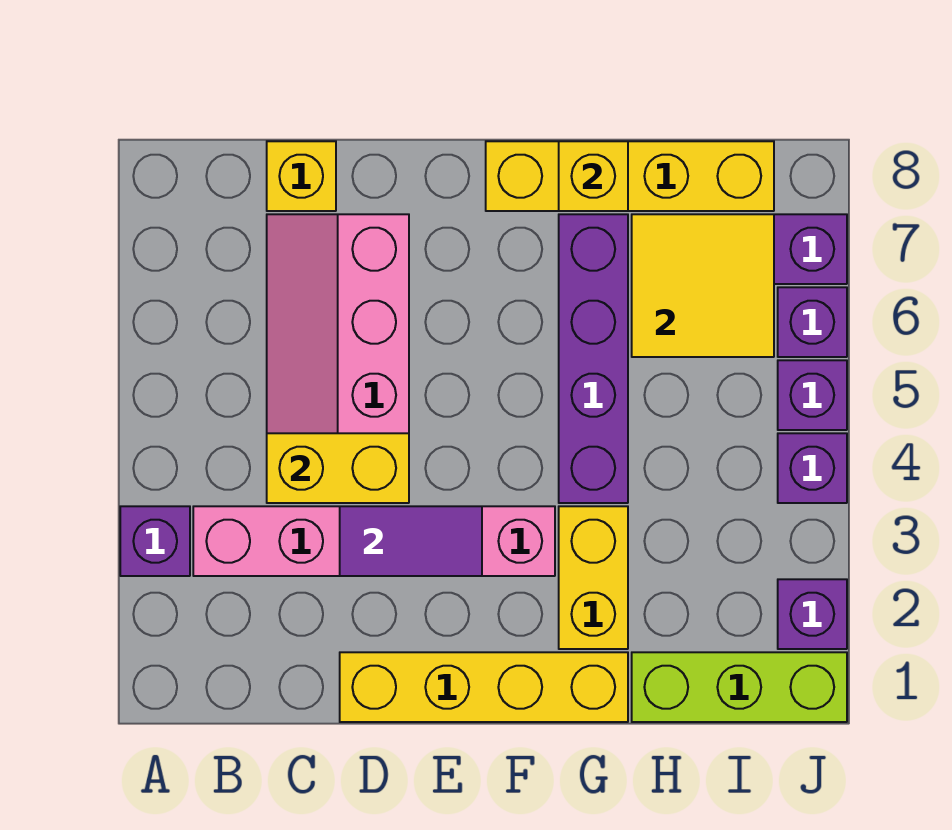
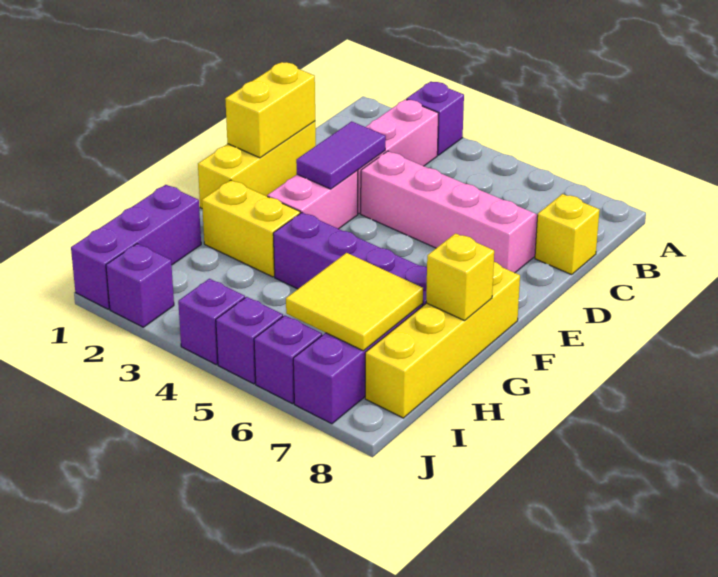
yellow 1x2 brick [267,433,409,503] -> yellow 1x2 brick moved to [225,62,315,158]
yellow 1x4 brick [340,652,628,722] -> yellow 1x3 brick [198,121,316,208]
lime 1x3 brick [632,652,847,722] -> purple 1x3 brick [71,185,201,309]

